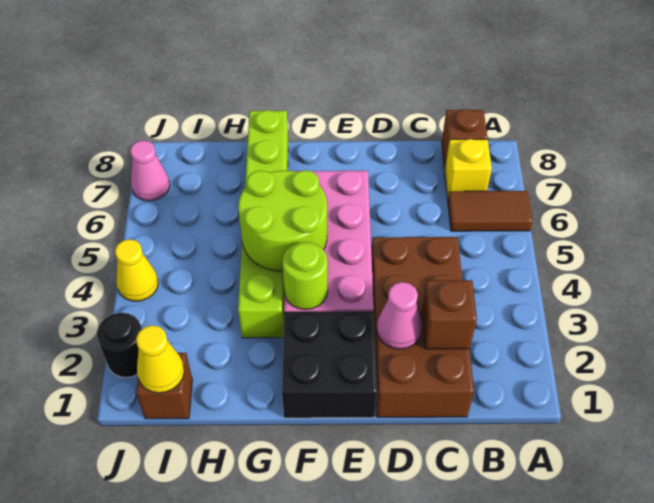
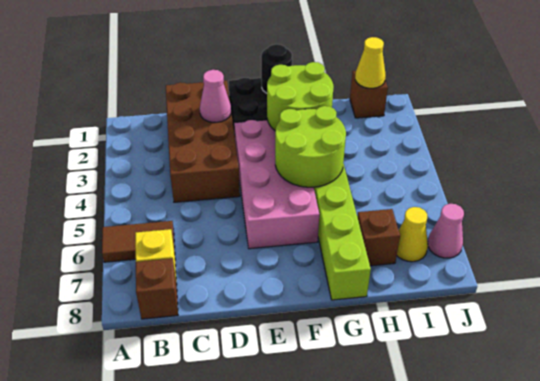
brown 1x1 brick [422,280,477,349] -> brown 1x1 brick moved to [357,209,400,266]
lime 1x1 round brick [282,242,328,310] -> lime 2x2 round brick [267,62,334,131]
black 1x1 round brick [97,313,142,377] -> black 1x1 round brick moved to [261,44,292,93]
yellow 1x1 cone [115,239,158,301] -> yellow 1x1 cone moved to [397,207,428,262]

